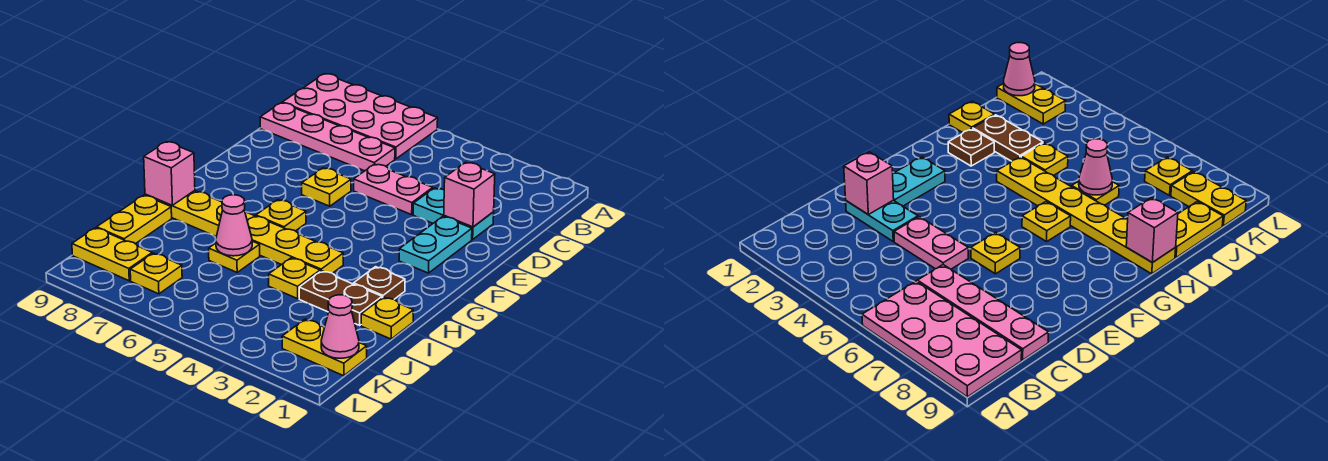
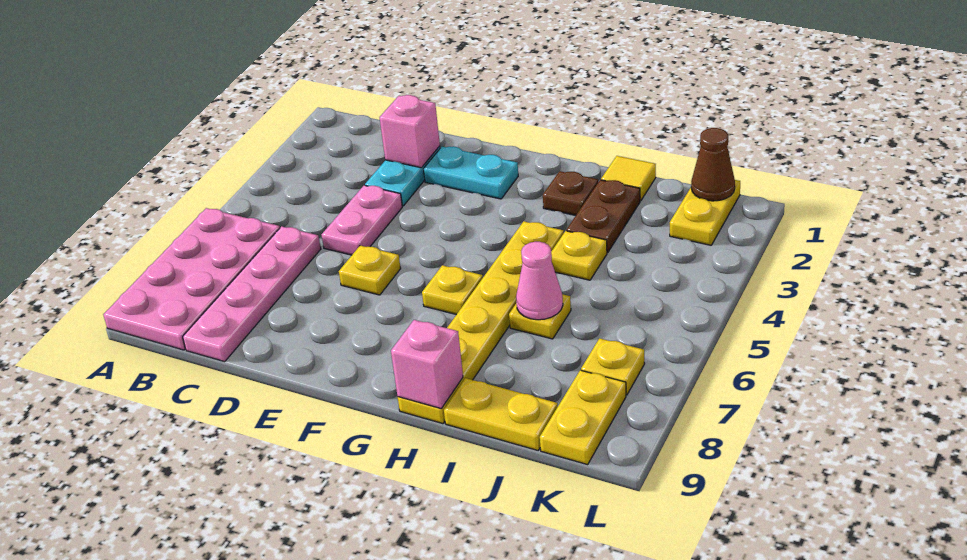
yellow 1x1 plate [361,297,413,339] -> yellow 1x1 tile [601,156,656,201]
pink 1x1 cone [321,295,359,358] -> brown 1x1 cone [691,128,735,201]

